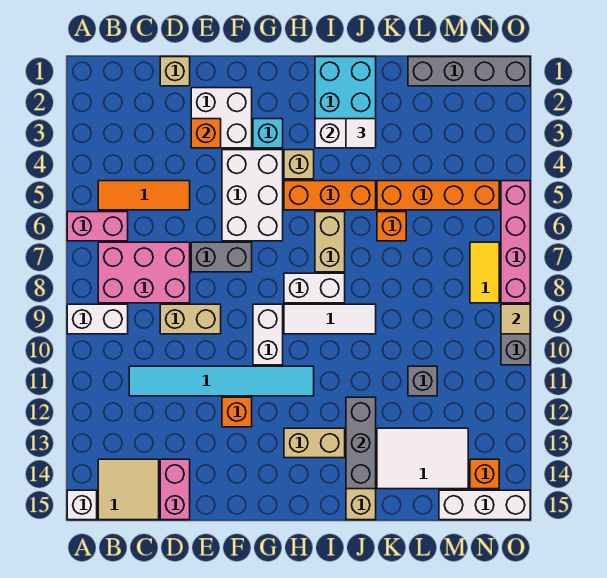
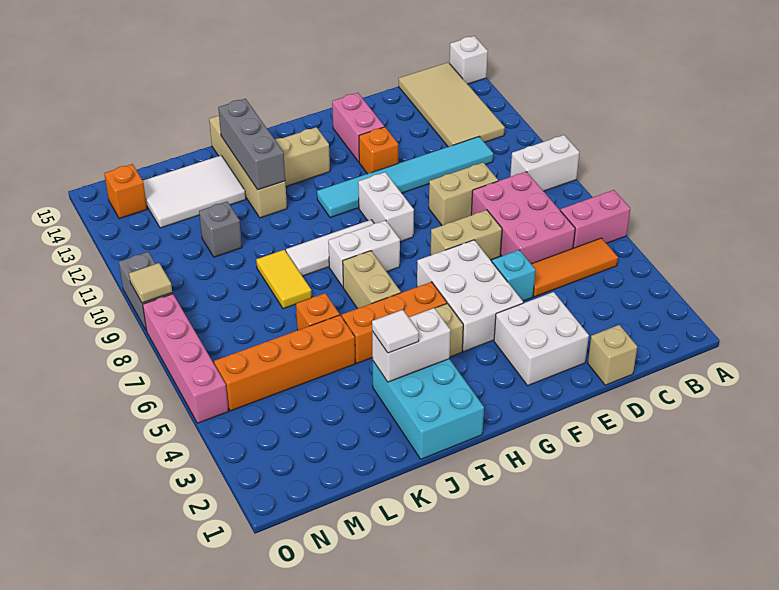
pink 2x3 brick [98,242,190,303] -> pink 2x3 brick turned to [471,172,575,264]
tan 2x2 tile [98,459,159,520] -> tan 2x4 tile [399,62,505,147]
pink 1x2 brick [160,459,190,520] -> pink 1x2 brick moved to [332,93,384,162]
orange 1x1 brick [191,119,221,148] -> none
grey 1x2 brick [191,242,252,272] -> tan 1x2 brick [431,210,502,260]
cyan 1x1 brick [253,119,283,148] -> cyan 1x1 brick moved to [492,250,535,301]
grey 1x4 brick [408,57,530,86] -> none
white 1x3 brick [439,490,530,520] -> none
yellow 1x2 tile [470,242,499,303] -> yellow 1x2 tile moved to [256,250,312,309]

